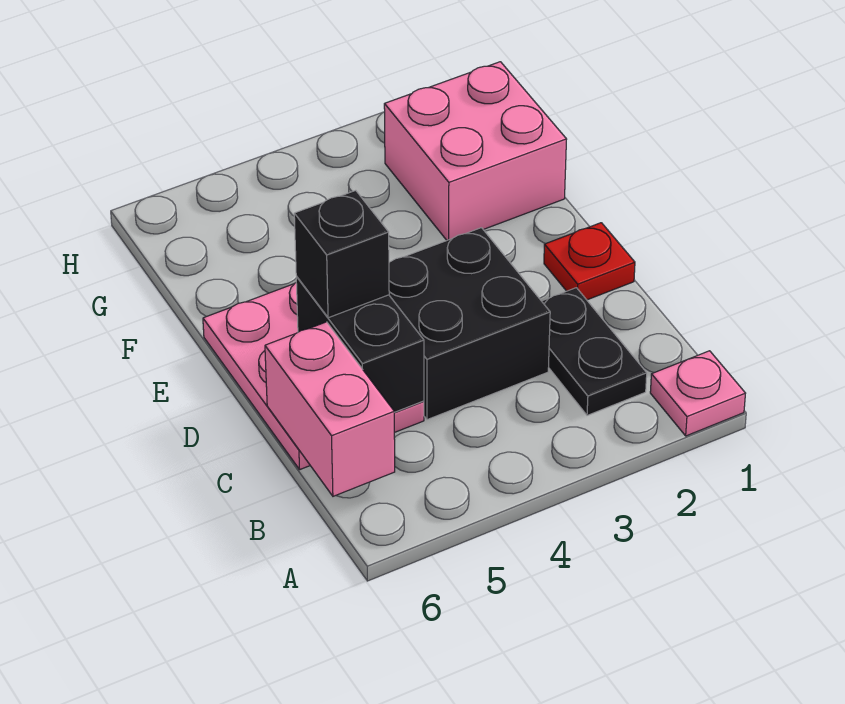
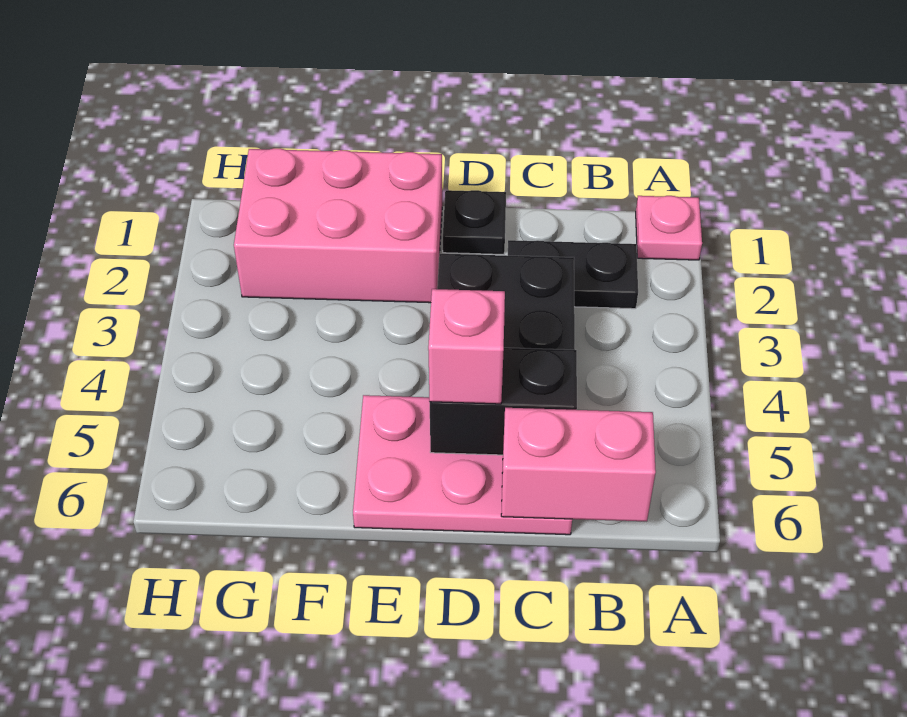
red 1x1 plate [544,223,635,300] -> black 1x1 plate [443,190,506,254]
black 1x1 brick [294,190,389,318] -> pink 1x1 brick [428,289,505,404]
pink 2x2 brick [384,62,567,240] -> pink 2x3 brick [234,148,442,303]

